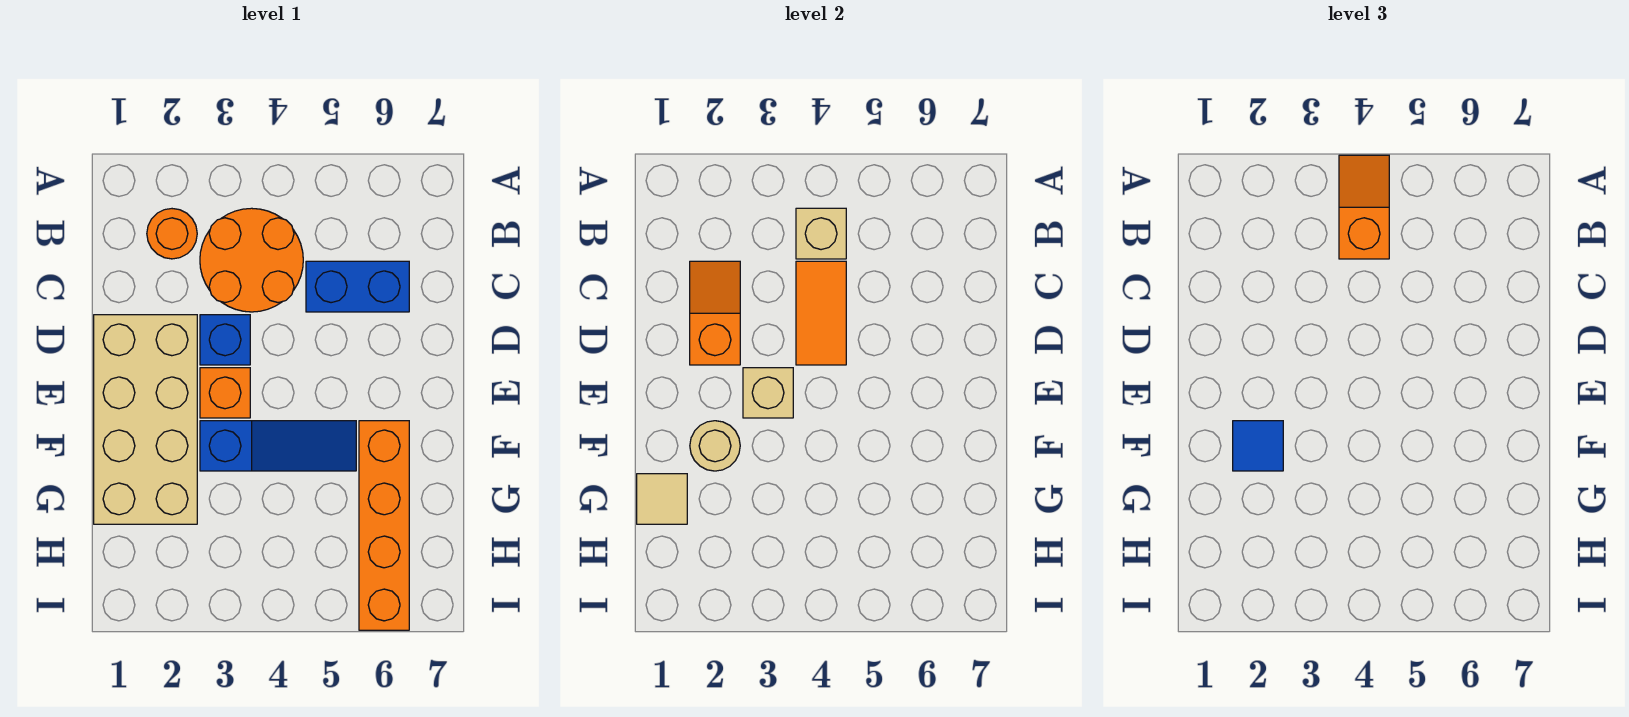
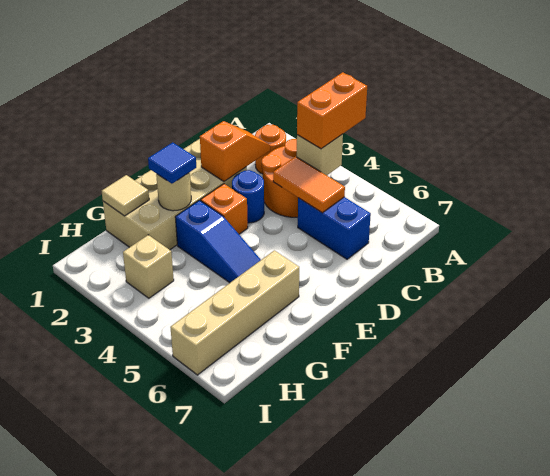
orange 1x2 slope [1339,155,1389,259] -> orange 1x2 brick [297,72,367,149]
orange 1x2 tile [796,261,846,365] -> orange 1x2 tile turned to [273,157,345,213]
blue 1x1 brick [200,315,250,365] -> blue 1x1 round brick [232,170,264,223]
tan 1x1 brick [743,368,793,418] -> tan 1x1 brick moved to [123,235,174,298]
orange 1x4 brick [359,421,409,630] -> tan 1x4 brick [170,250,299,375]

